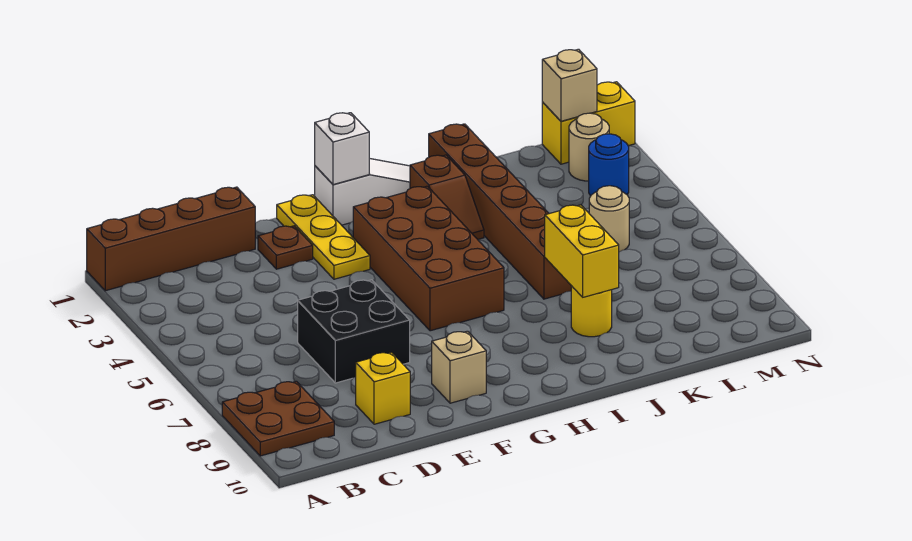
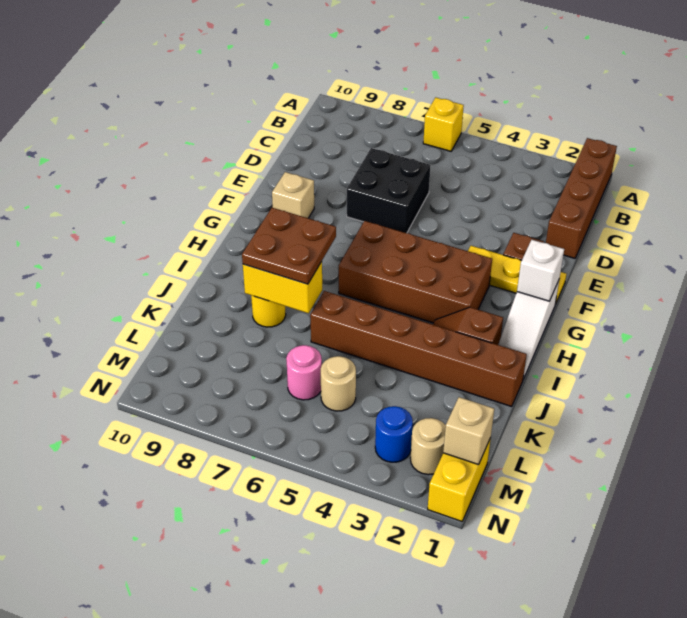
brown 2x2 plate [222,381,334,456] -> brown 2x2 plate moved to [242,208,336,284]
yellow 1x1 brick [356,352,410,424] -> yellow 1x1 brick moved to [423,97,464,151]
none -> pink 1x1 round brick [286,345,322,400]

